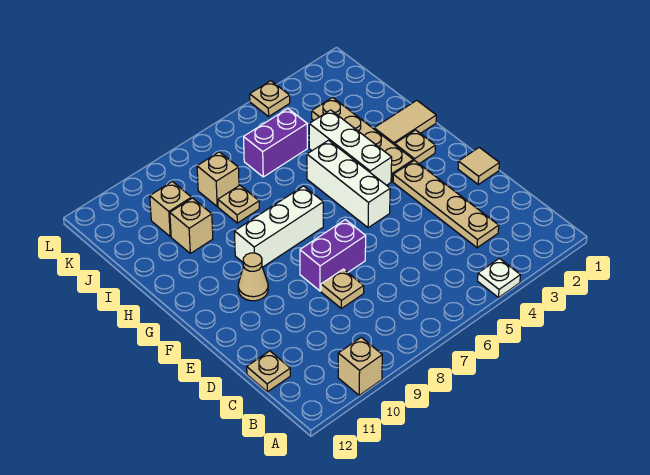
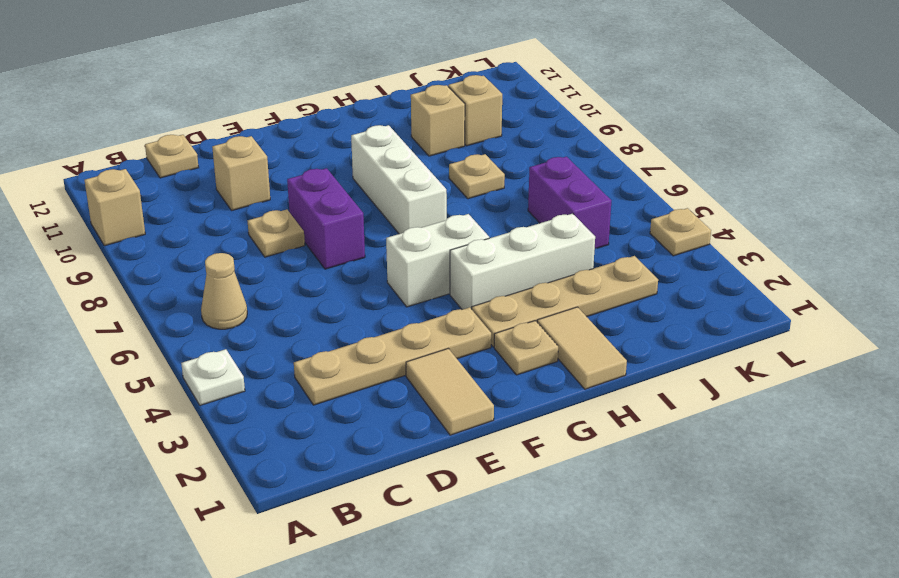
tan 1x1 tile [458,147,499,184] -> tan 1x2 tile [406,348,494,435]
white 1x3 brick [307,140,390,228] -> white 1x2 brick [386,214,489,307]
tan 1x1 cone [238,253,268,301] -> tan 1x1 cone moved to [201,253,247,329]
tan 1x1 brick [197,152,239,206] -> tan 1x1 brick moved to [212,136,270,210]

